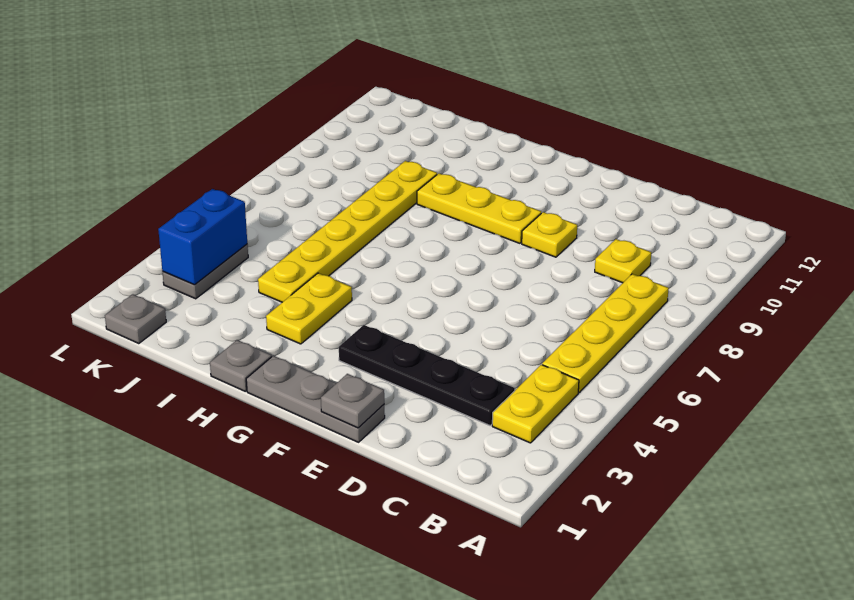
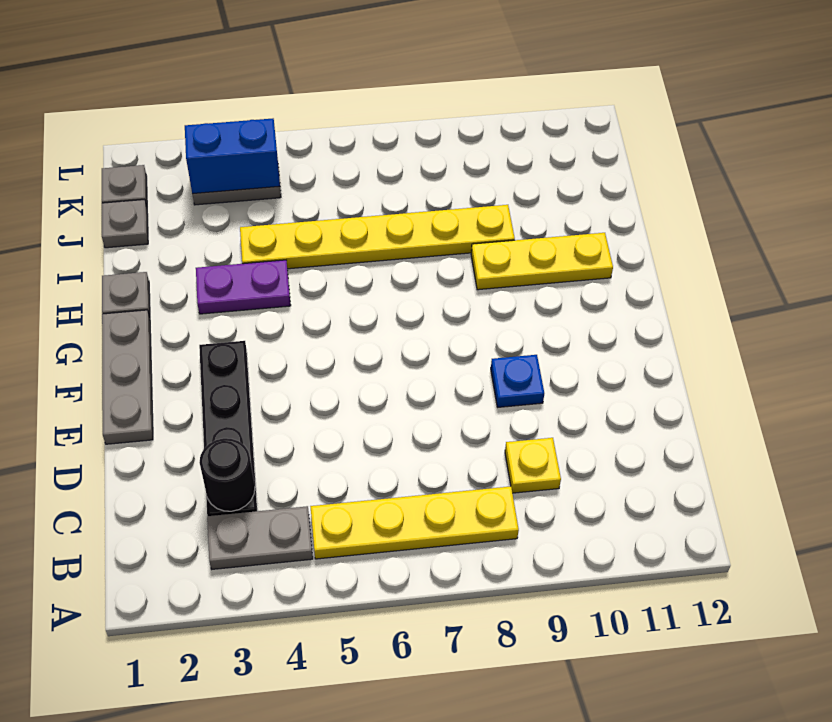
yellow 1x2 plate [492,365,579,443] -> grey 1x2 plate [207,506,313,569]
none -> black 1x1 round brick [199,438,255,511]
grey 1x1 plate [321,374,384,428] -> grey 1x1 plate moved to [102,200,148,248]
yellow 1x1 plate [522,212,577,257] -> blue 1x1 plate [491,355,544,407]
yellow 1x3 plate [417,173,541,243] -> yellow 1x3 plate turned to [471,233,613,290]
yellow 1x2 plate [266,273,352,344] -> purple 1x2 plate [196,260,291,314]

